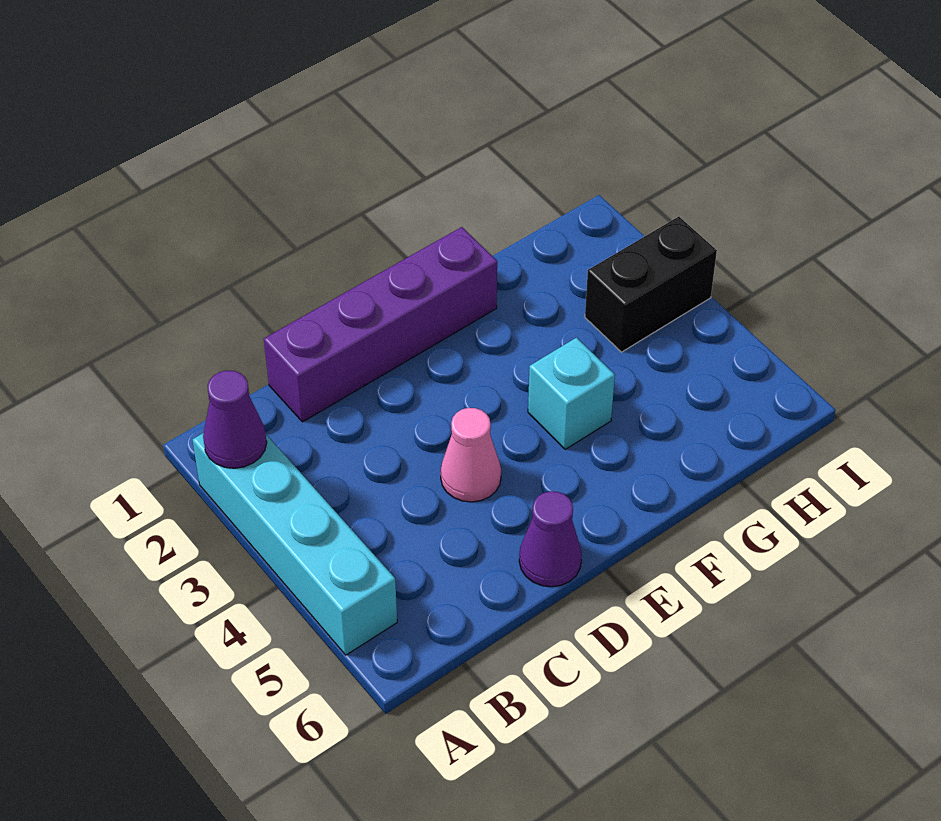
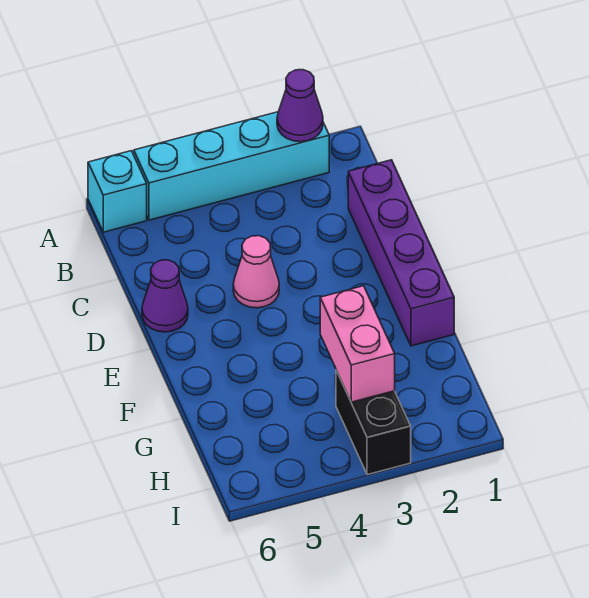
cyan 1x1 brick [528,338,615,449] -> cyan 1x1 brick moved to [88,151,147,232]
none -> pink 1x2 brick [320,286,395,402]

